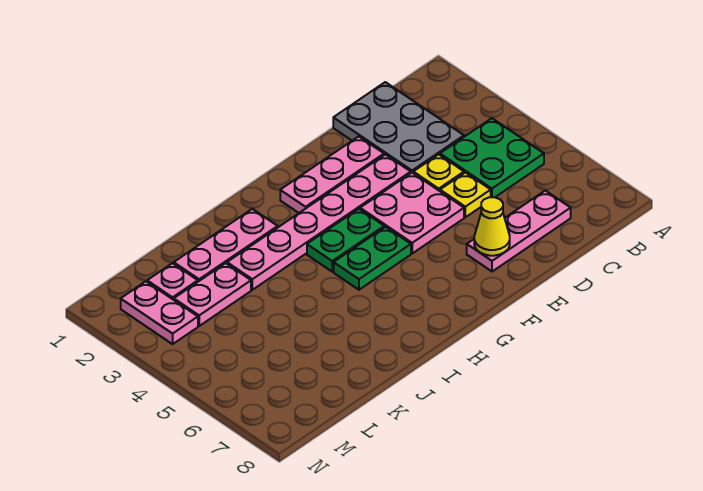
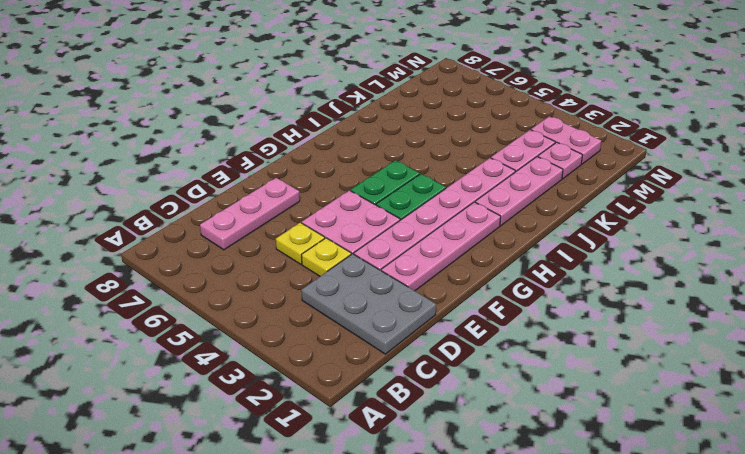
green 2x2 plate [440,118,544,197] -> none
pink 1x3 plate [280,136,384,213] -> pink 1x4 plate [381,202,501,291]
yellow 1x1 cone [474,197,510,256] -> none

